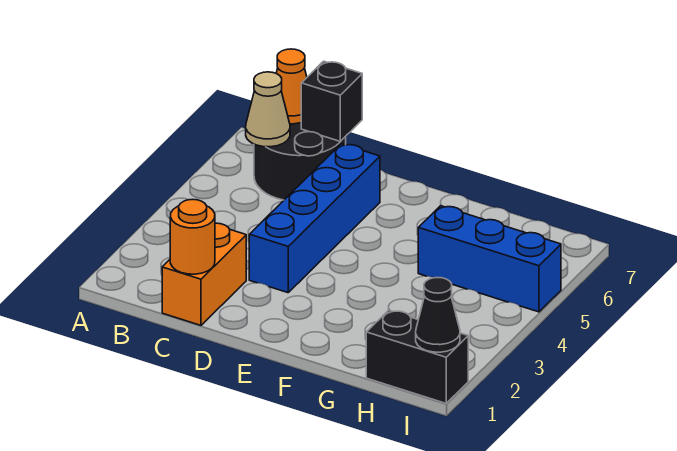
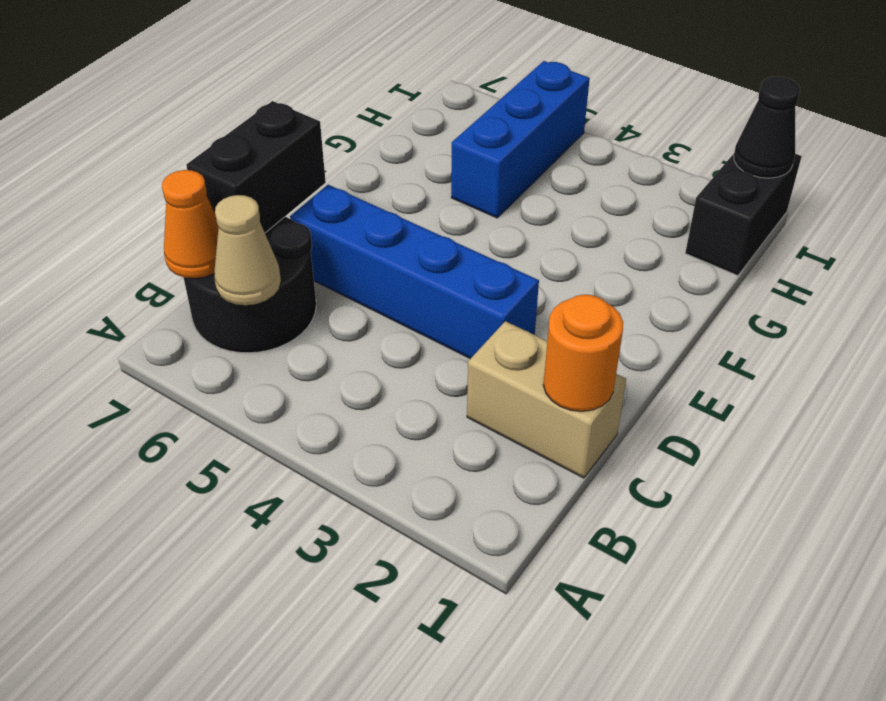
orange 1x2 brick [162,223,246,325] -> tan 1x2 brick [467,321,626,478]
black 1x1 brick [301,61,362,141] -> black 1x2 brick [186,101,326,233]

